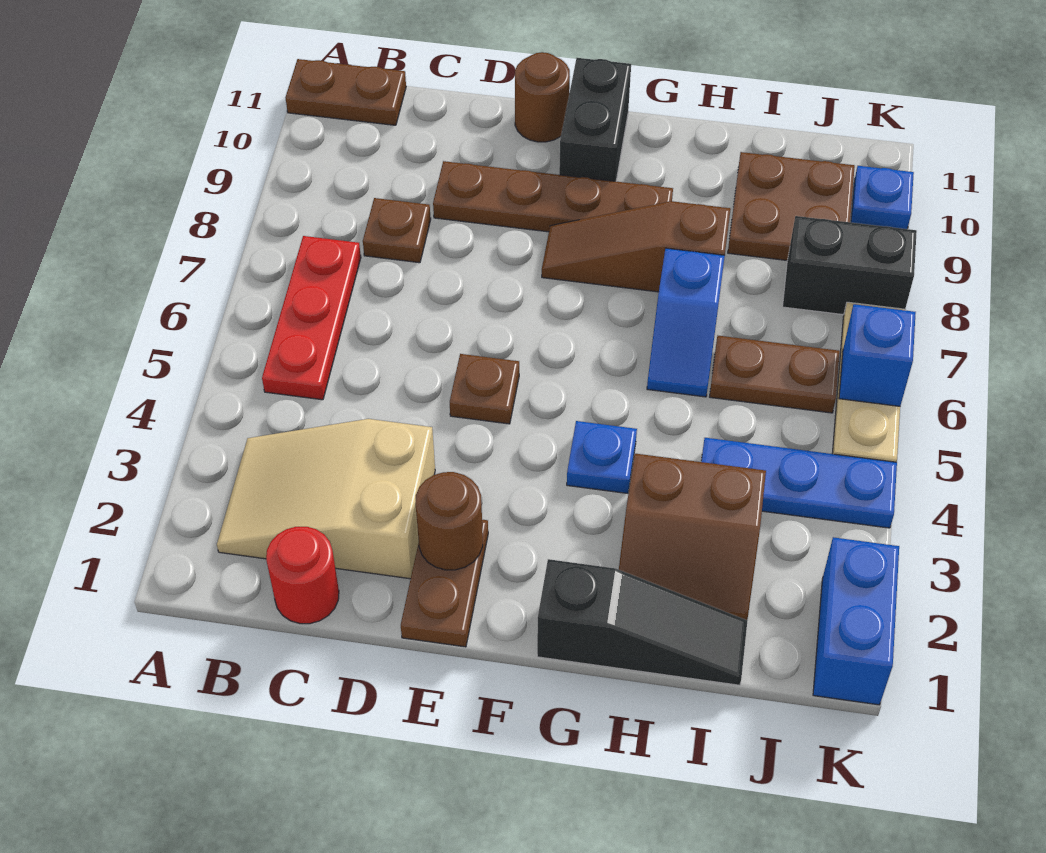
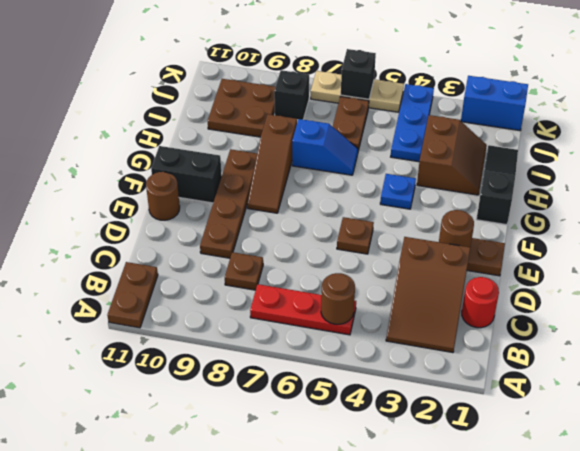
tan 2x3 slope [217,419,435,579] -> brown 2x3 slope [386,237,470,353]
none -> brown 1x1 round brick [321,273,355,324]
black 1x2 brick [783,216,917,315] -> black 1x1 brick [274,70,309,120]
blue 1x1 brick [839,304,916,406] -> black 1x1 brick [341,49,376,99]
blue 1x1 plate [851,166,914,229] -> none

